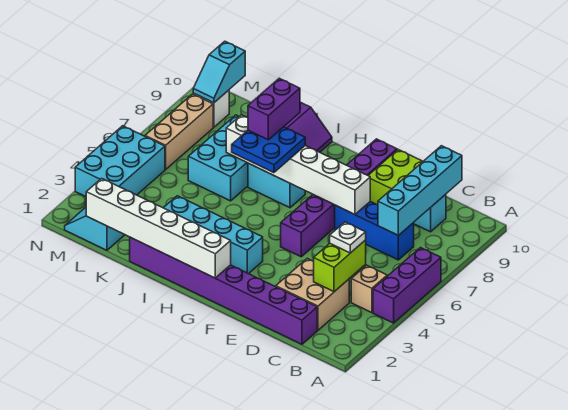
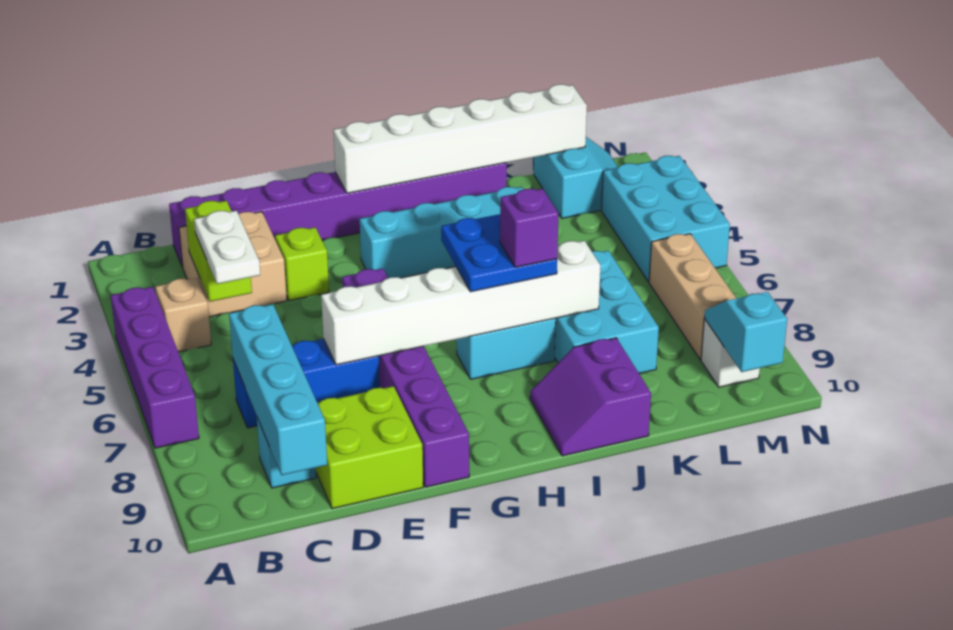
purple 1x3 brick [373,248,441,323] -> purple 1x4 brick [111,287,199,448]
white 1x1 plate [330,222,366,253] -> white 1x2 plate [194,210,260,284]
none -> lime 1x1 brick [275,227,329,301]
purple 1x2 brick [248,78,300,140] -> purple 1x1 brick [500,189,558,267]

